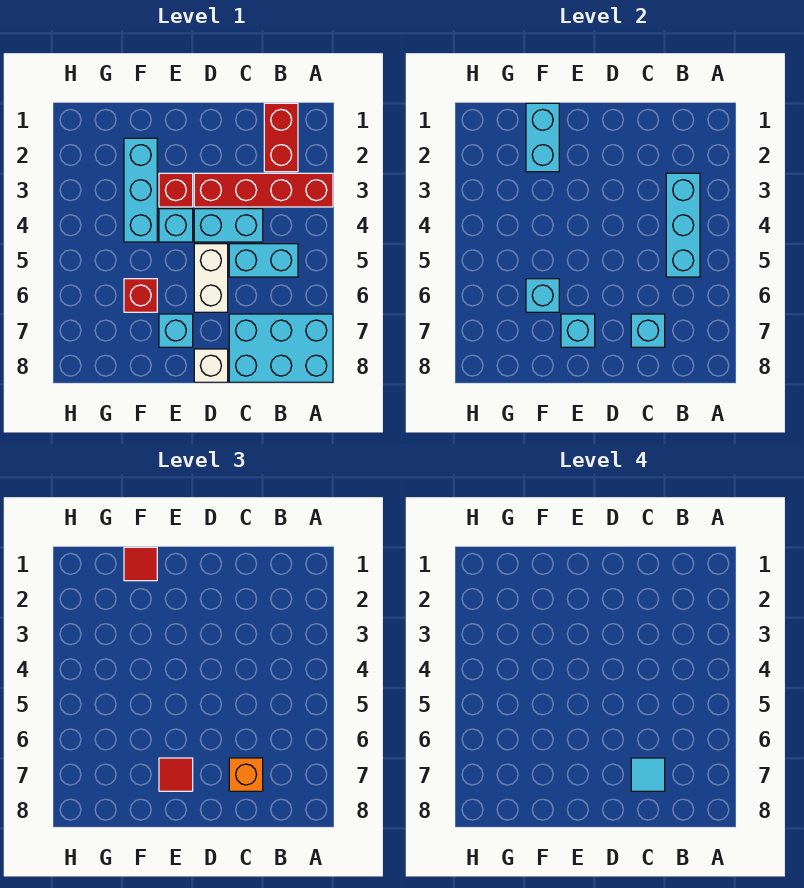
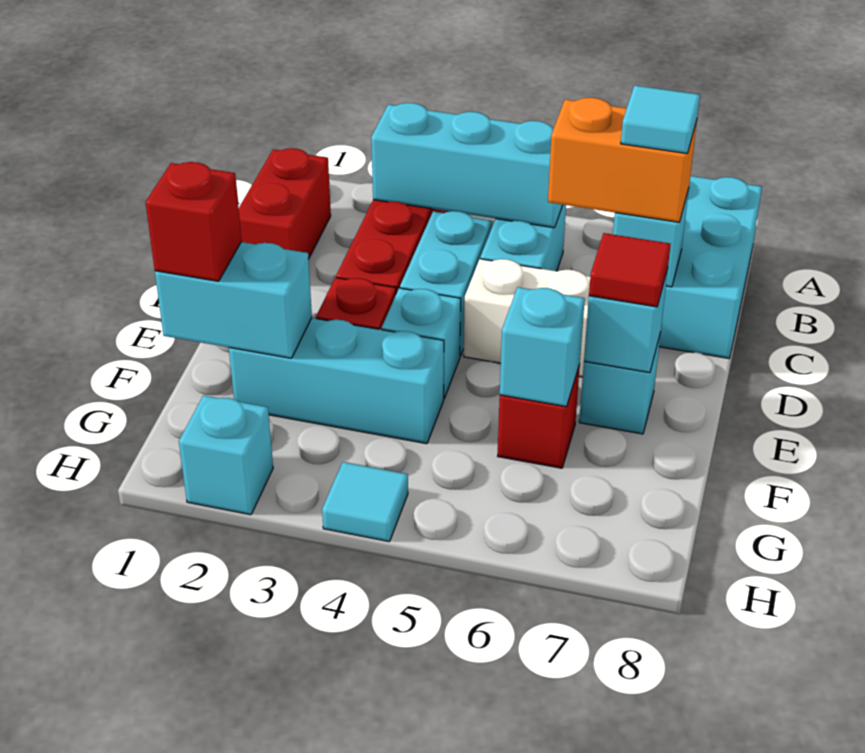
red 1x2 brick [264,103,298,172] -> red 1x2 brick turned to [239,148,331,259]
orange 1x1 brick [229,758,263,791] -> orange 1x2 brick [548,98,697,222]
white 1x1 brick [194,349,228,382] -> none
red 1x1 tile [124,547,157,581] -> red 1x1 brick [146,162,241,281]
none -> cyan 1x1 brick [179,395,273,515]
none -> cyan 1x1 tile [322,462,408,542]

